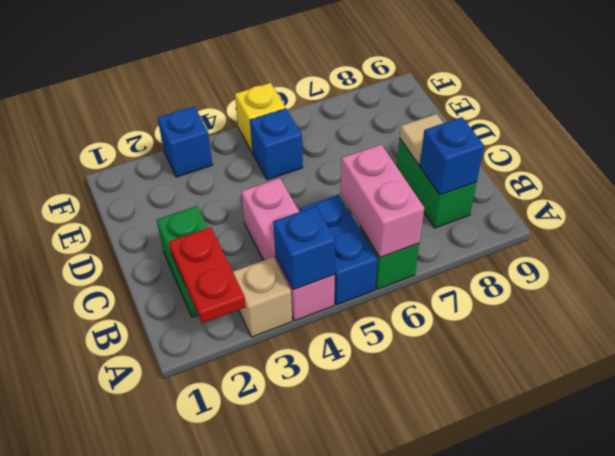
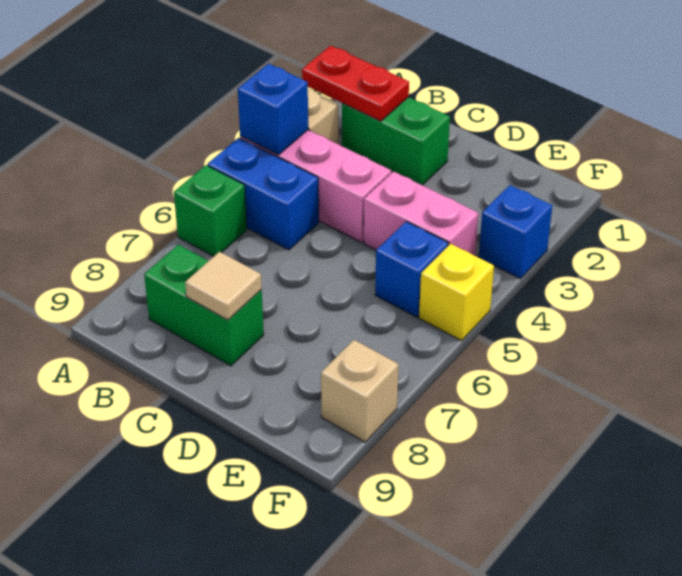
pink 1x2 brick [341,144,424,258] -> pink 1x2 brick moved to [364,172,478,256]
blue 1x1 brick [420,117,484,195] -> none
none -> tan 1x1 brick [321,340,399,442]

